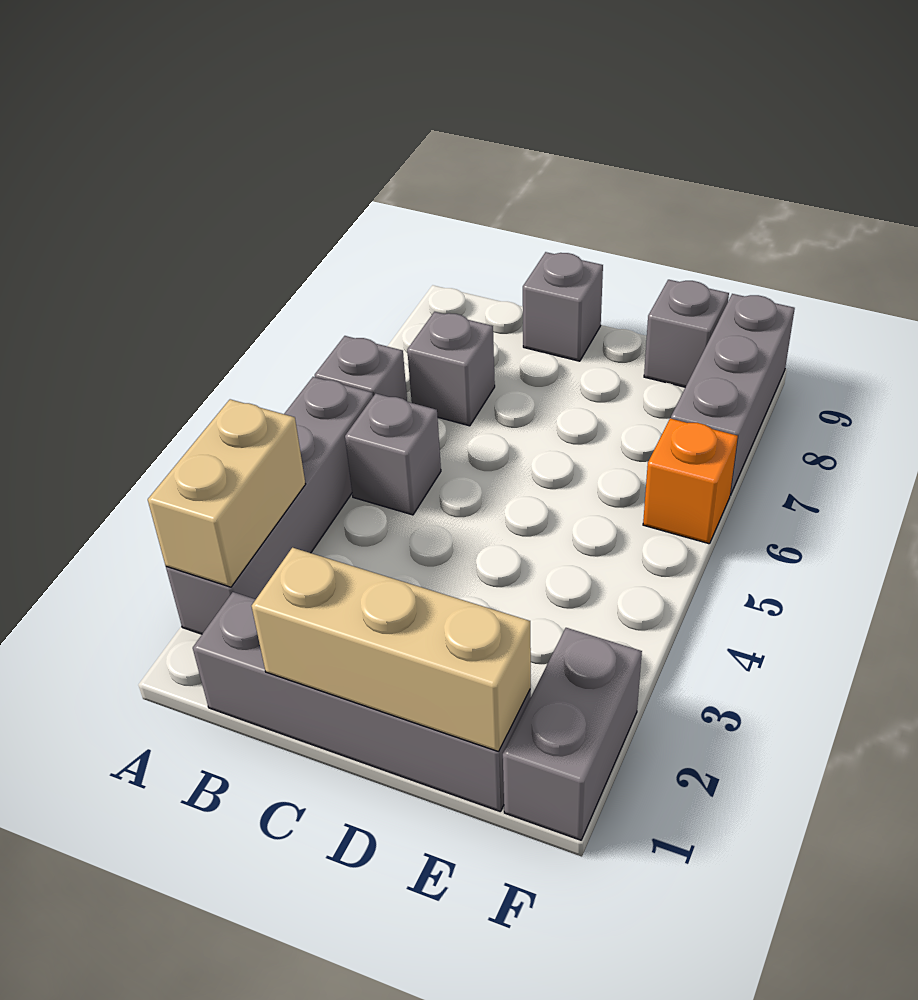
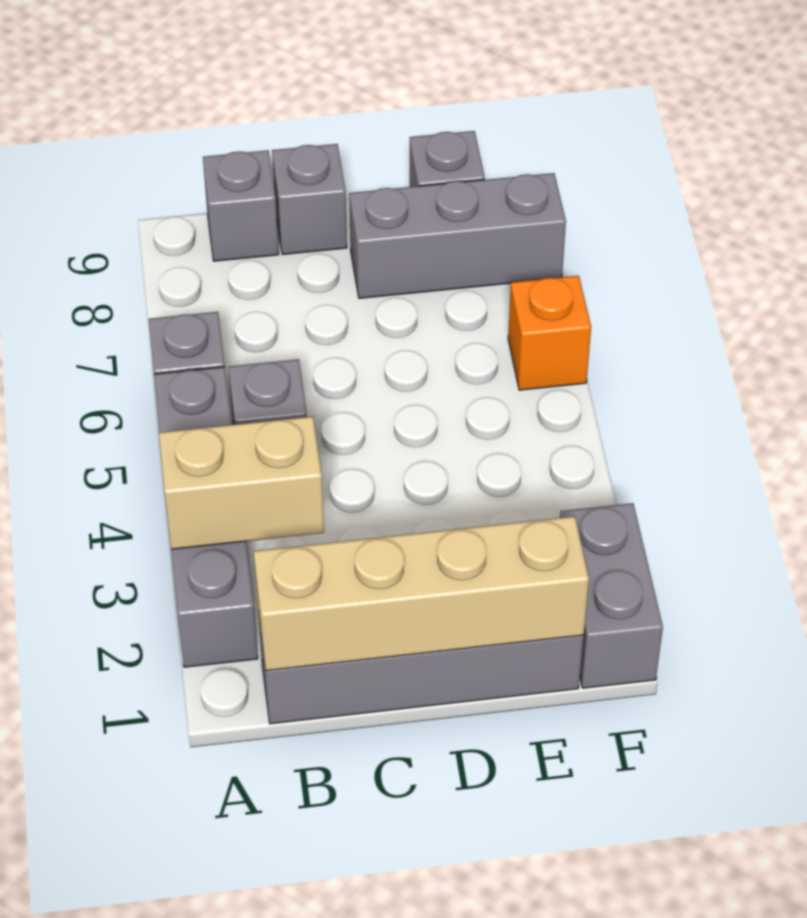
tan 1x2 brick [148,399,306,587] -> tan 1x2 brick turned to [159,417,324,549]
grey 1x1 brick [407,312,495,426] -> grey 1x1 brick moved to [203,150,279,261]
tan 1x3 brick [252,548,531,752] -> tan 1x4 brick [254,516,589,671]
grey 1x3 brick [671,294,795,495] -> grey 1x3 brick turned to [349,173,566,298]

